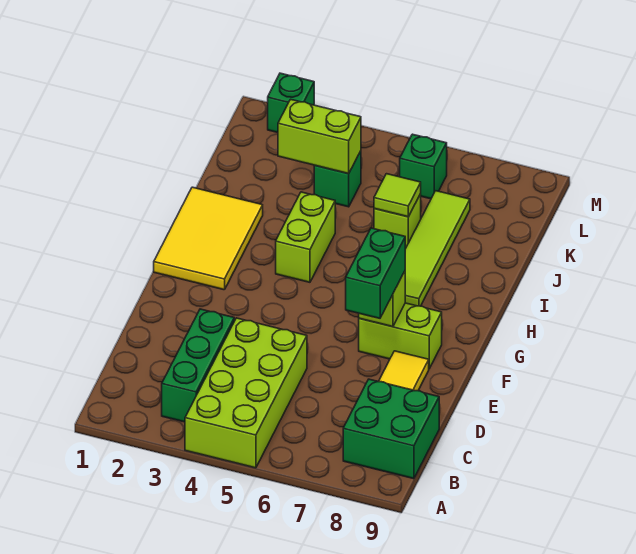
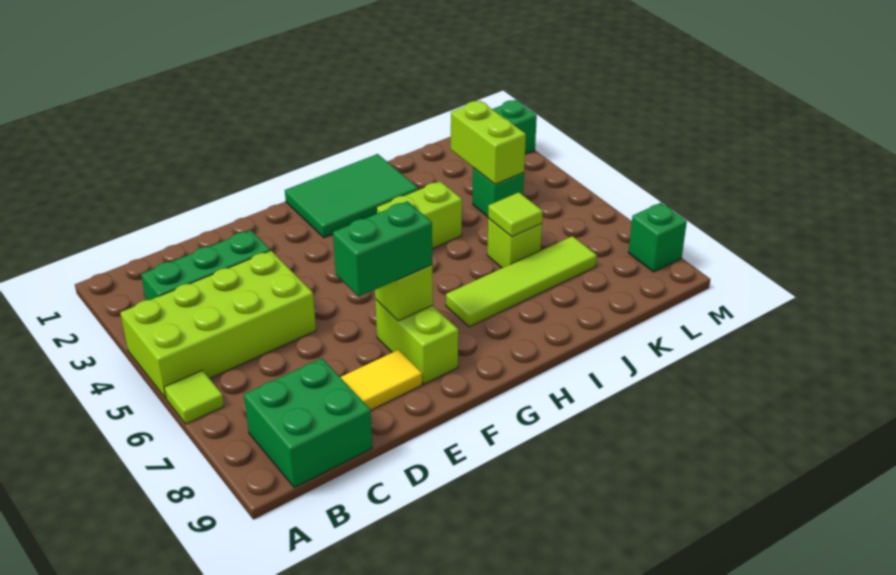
none -> lime 1x1 tile [164,370,224,424]
yellow 2x3 tile [154,187,263,290] -> green 2x3 tile [285,154,418,238]
green 1x1 brick [400,134,447,199] -> green 1x1 brick moved to [628,203,687,272]

